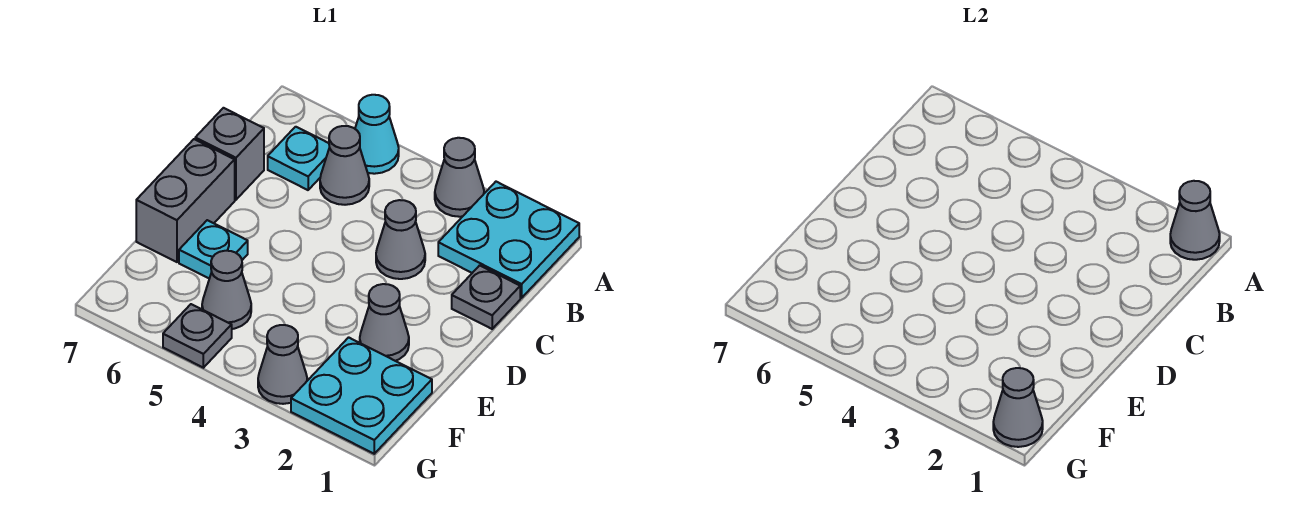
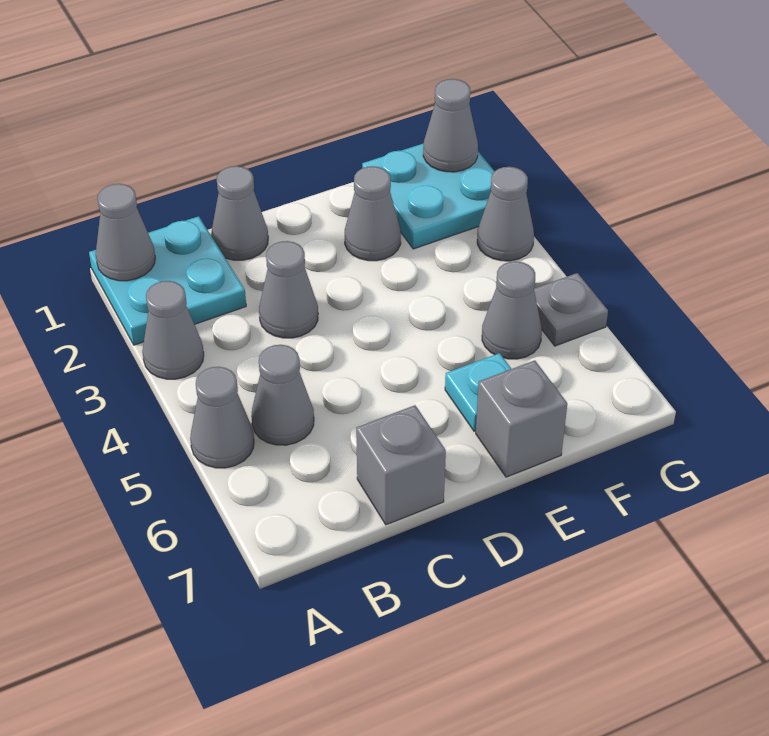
cyan 1x1 cone [355,95,399,174] -> grey 1x1 cone [190,367,254,468]
cyan 1x1 plate [268,127,329,190] -> none
grey 1x1 plate [452,265,520,329] -> grey 1x1 cone [211,166,268,260]
grey 1x2 brick [136,139,235,262] -> grey 1x1 brick [476,360,567,477]

